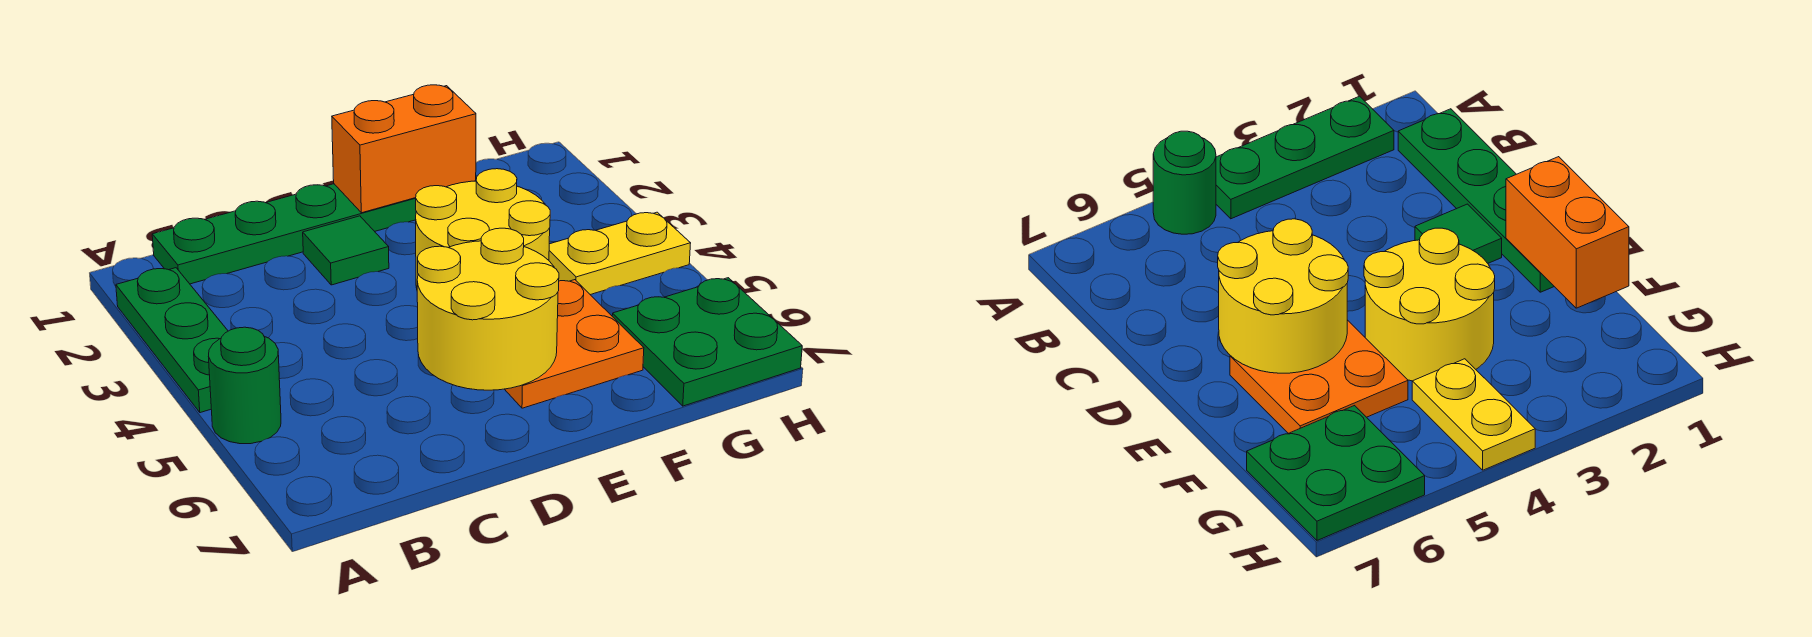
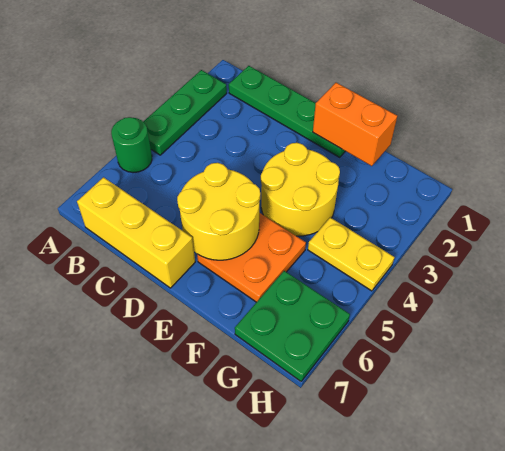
none -> yellow 1x3 brick [77,177,195,288]
green 1x1 tile [303,216,389,285] -> none

